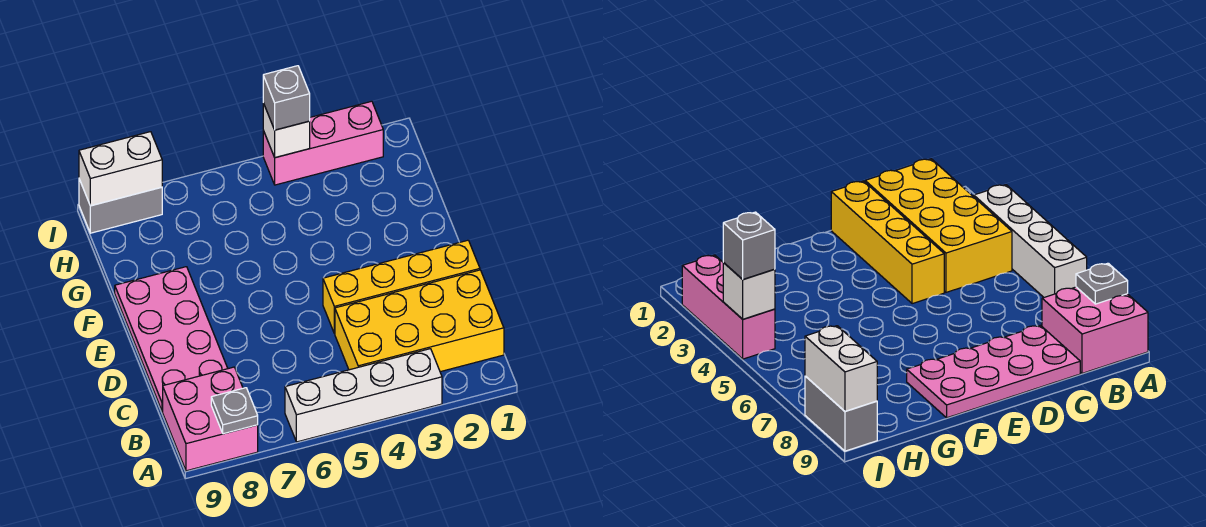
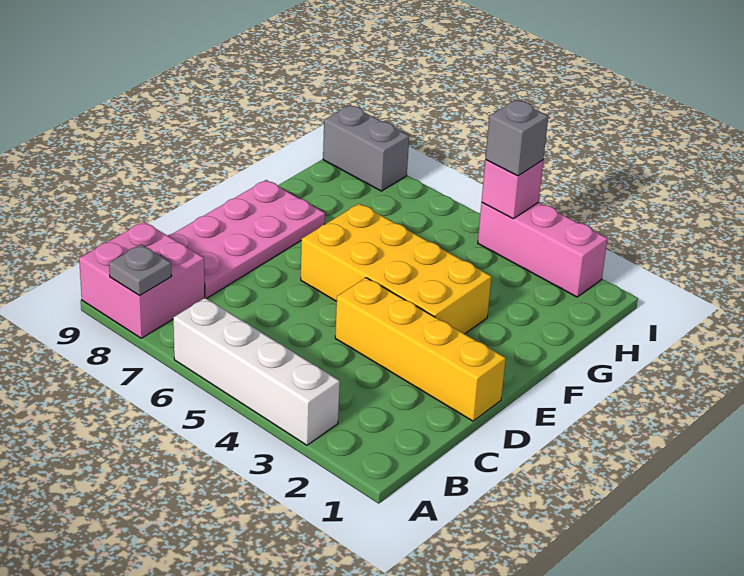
yellow 2x4 brick [335,270,504,372] -> yellow 2x4 brick moved to [301,204,491,334]
white 1x1 brick [263,103,310,158] -> pink 1x1 brick [482,160,543,219]
white 1x2 brick [79,132,162,206] -> none

